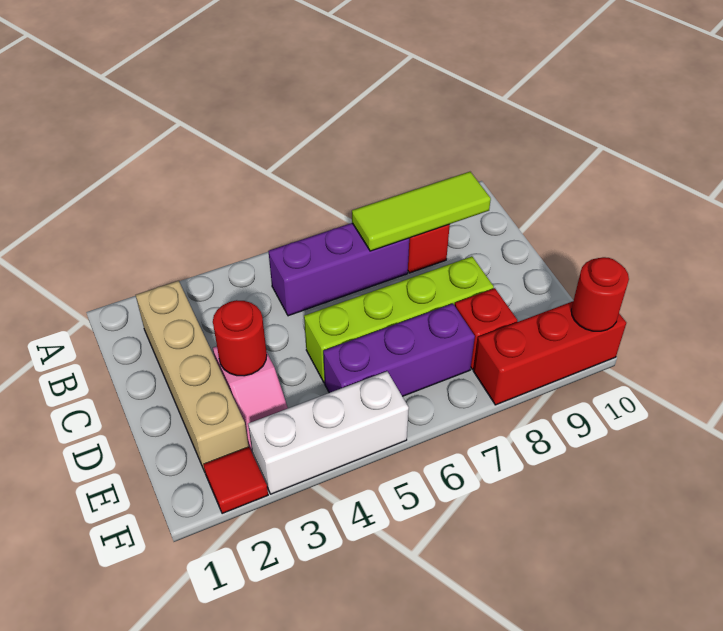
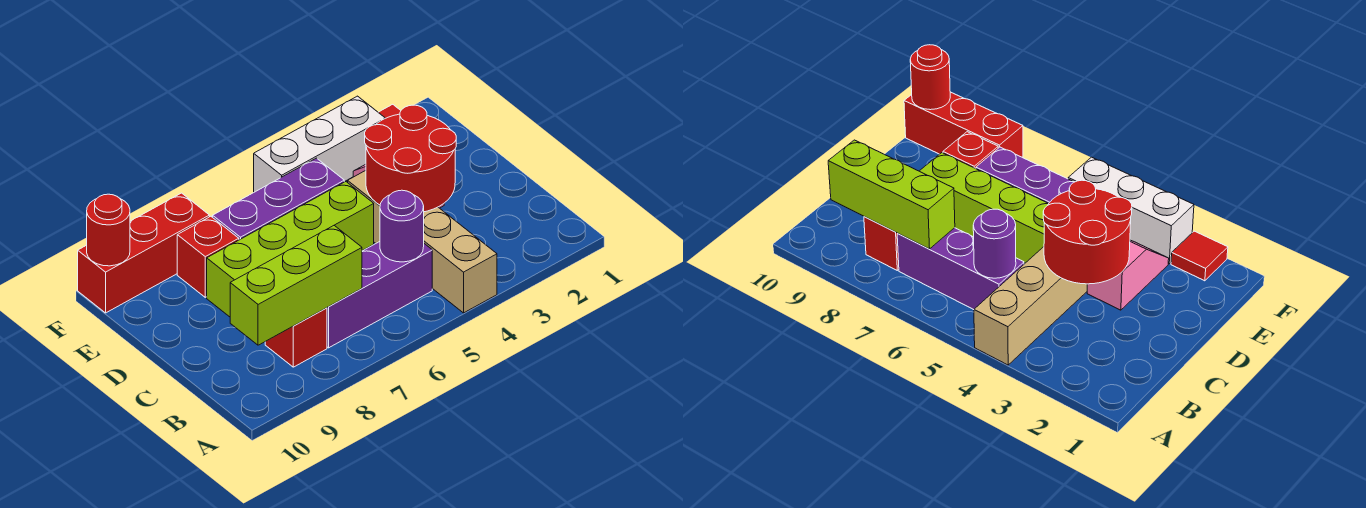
tan 1x4 brick [136,281,249,472] -> tan 1x4 brick moved to [348,171,497,313]
none -> purple 1x1 round brick [380,190,424,262]
lime 1x3 tile [352,172,491,251] -> lime 1x3 brick [230,226,362,345]
red 1x1 round brick [213,300,267,376] -> red 2x2 round brick [365,105,456,212]

